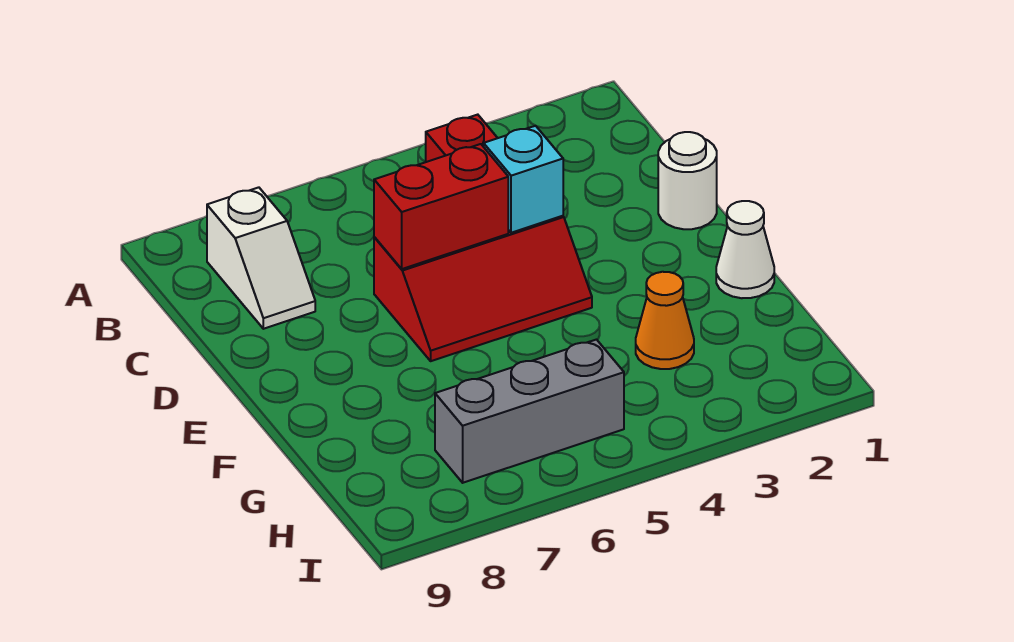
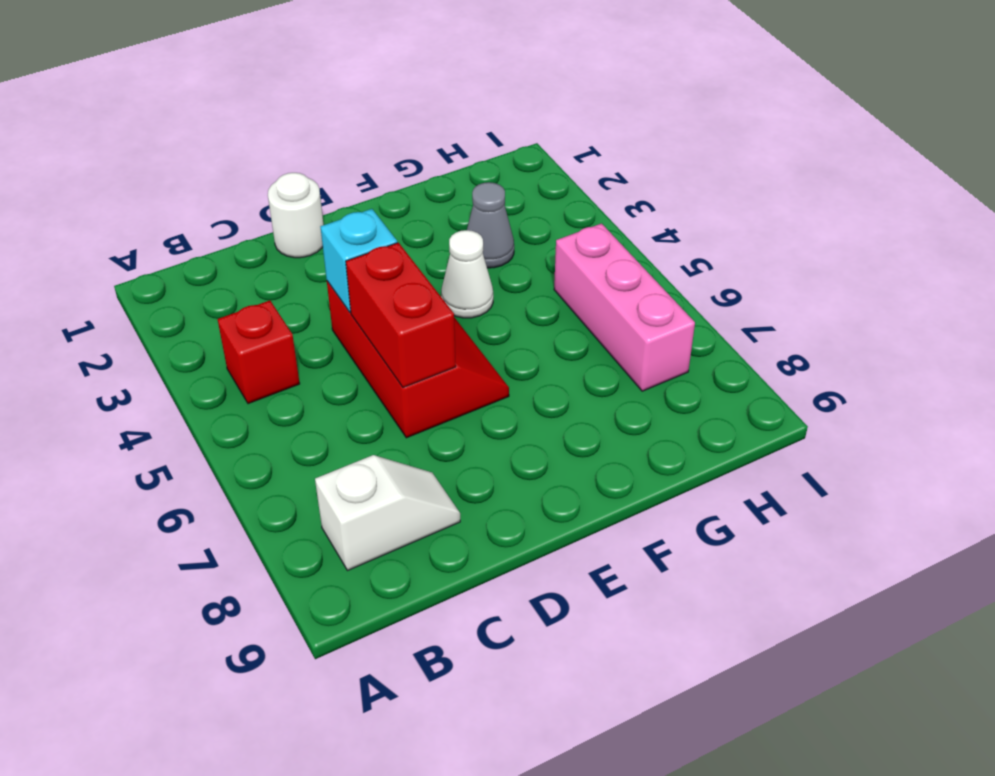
white 1x1 cone [716,201,774,298] -> white 1x1 cone moved to [441,230,493,318]
orange 1x1 cone [636,272,694,369] -> grey 1x1 cone [467,182,514,268]
grey 1x3 brick [435,340,624,483] -> pink 1x3 brick [554,224,695,391]

